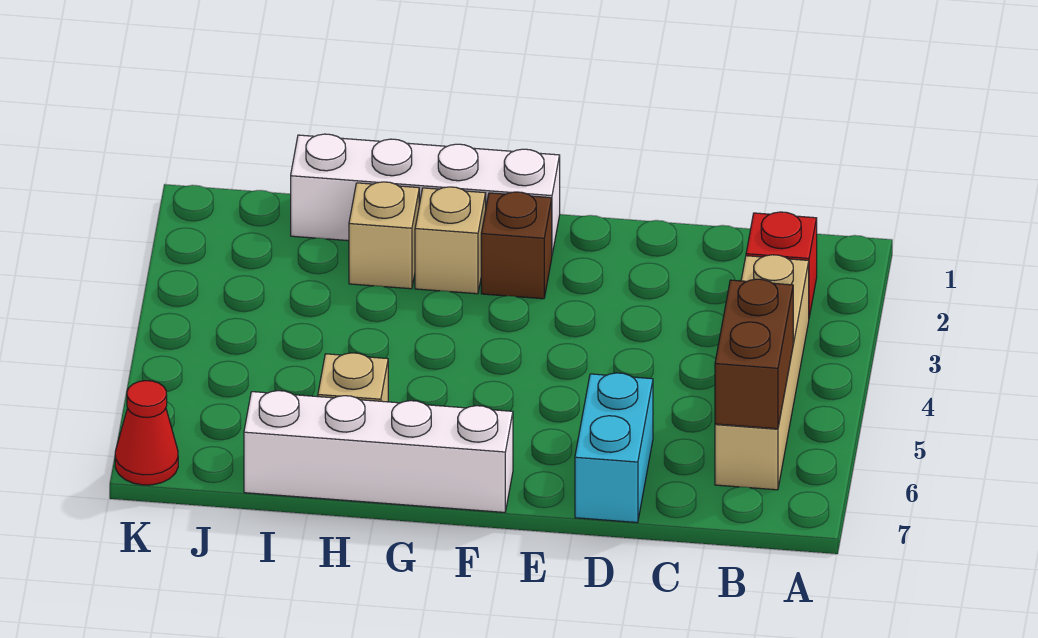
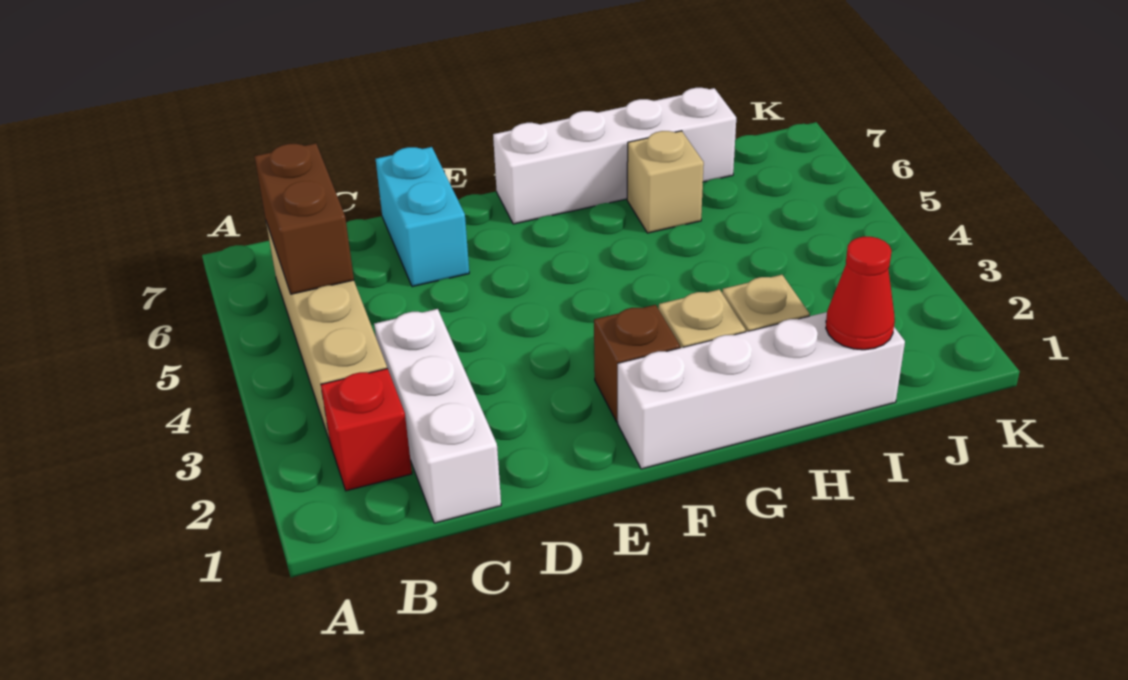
none -> white 1x3 brick [374,309,501,523]
red 1x1 cone [115,381,178,485] -> red 1x1 cone moved to [826,237,895,350]

